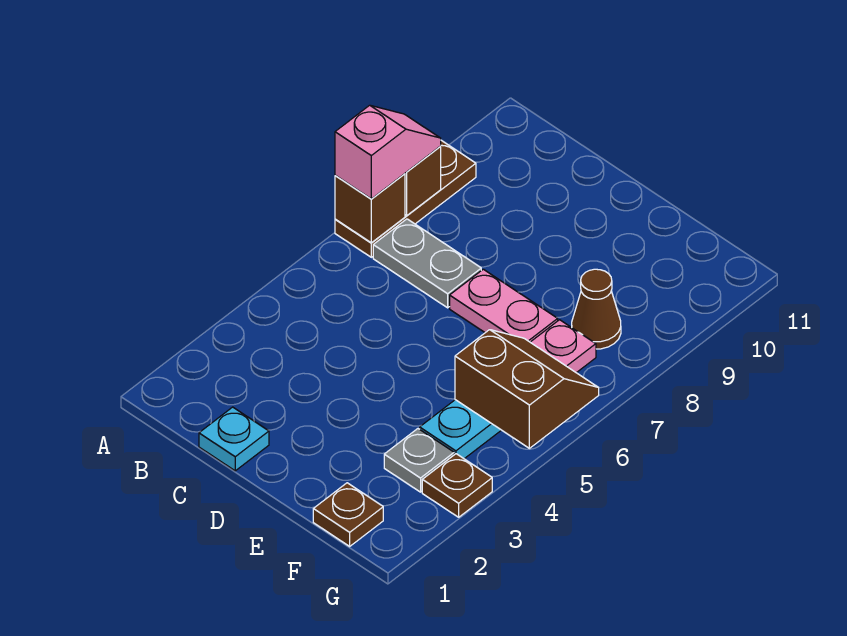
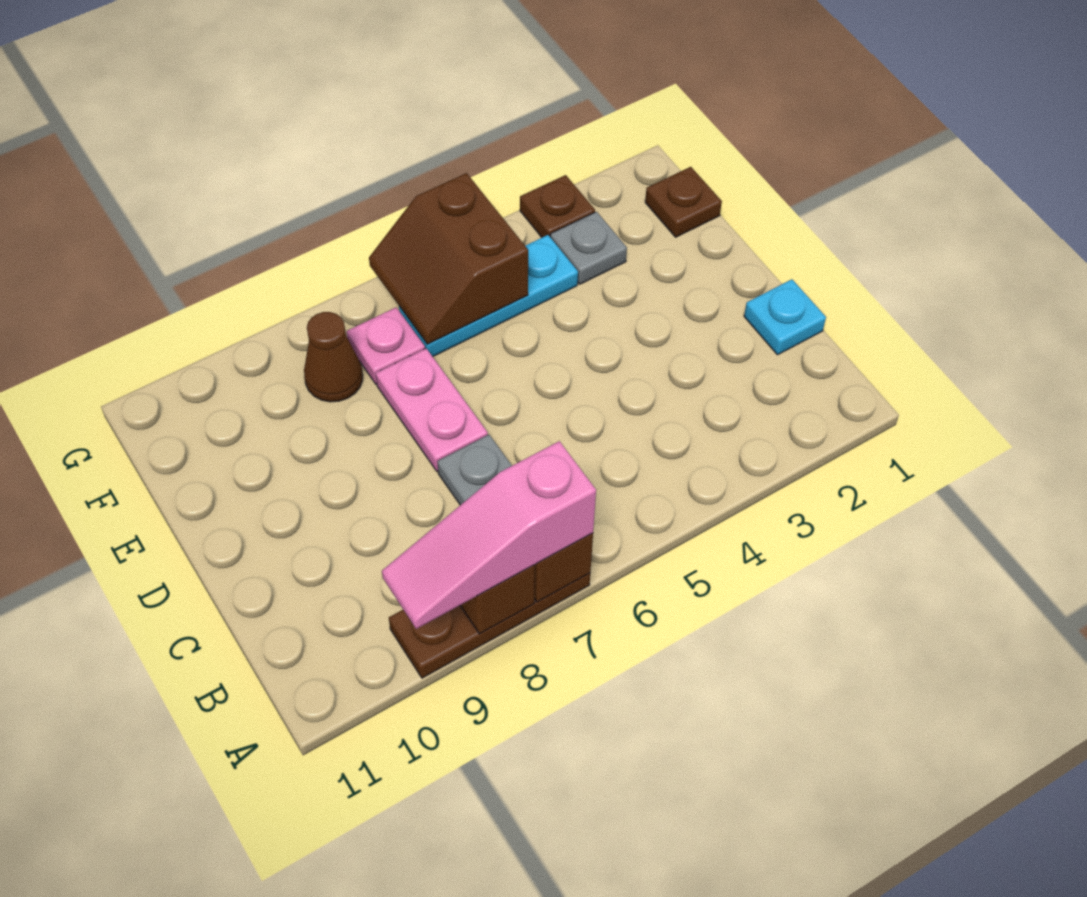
pink 1x2 slope [335,105,441,199] -> pink 1x3 slope [382,441,596,629]

